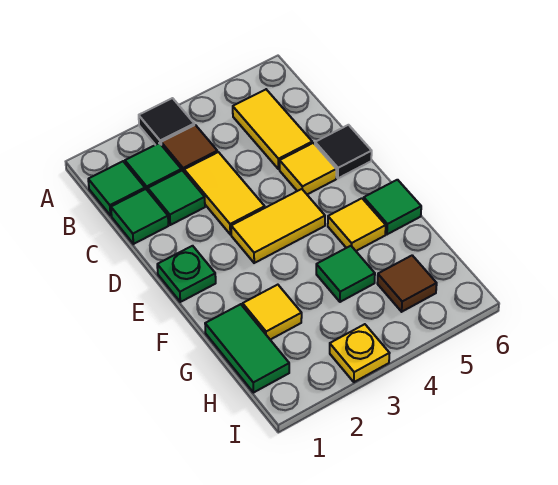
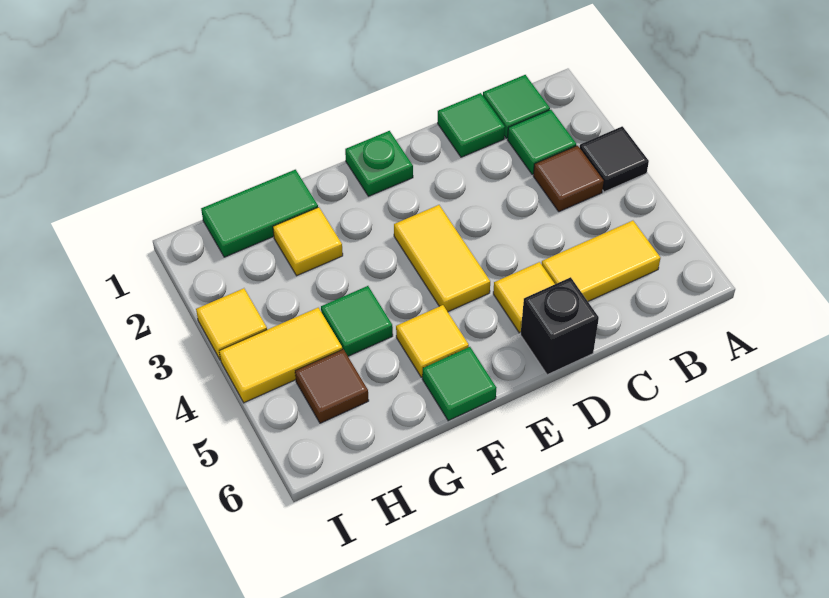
green 1x1 tile [148,170,205,225] -> none
yellow 1x2 tile [184,152,265,234] -> yellow 1x2 tile moved to [219,308,342,403]
black 1x1 tile [315,125,372,178] -> black 1x1 brick [521,277,599,375]
yellow 1x1 plate [330,324,390,382] -> yellow 1x1 tile [196,288,267,360]

